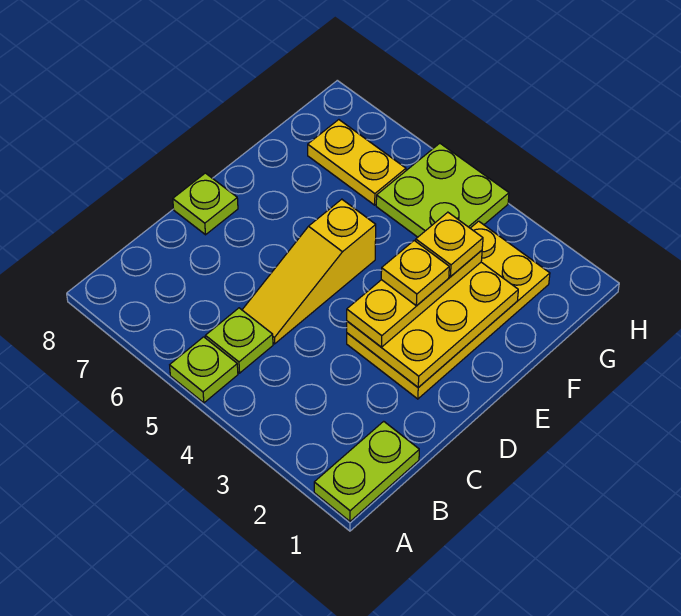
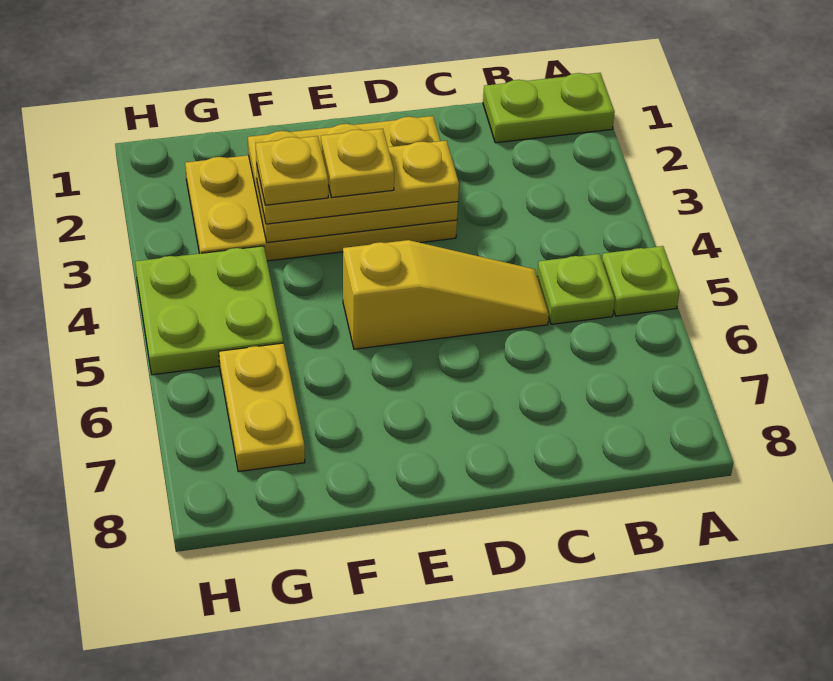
lime 1x1 plate [173,173,238,235] -> none

